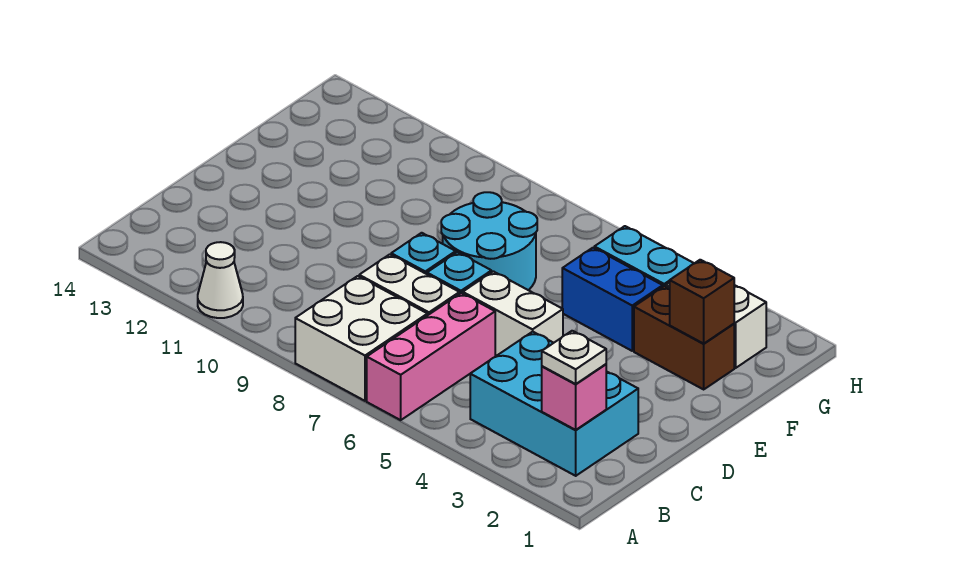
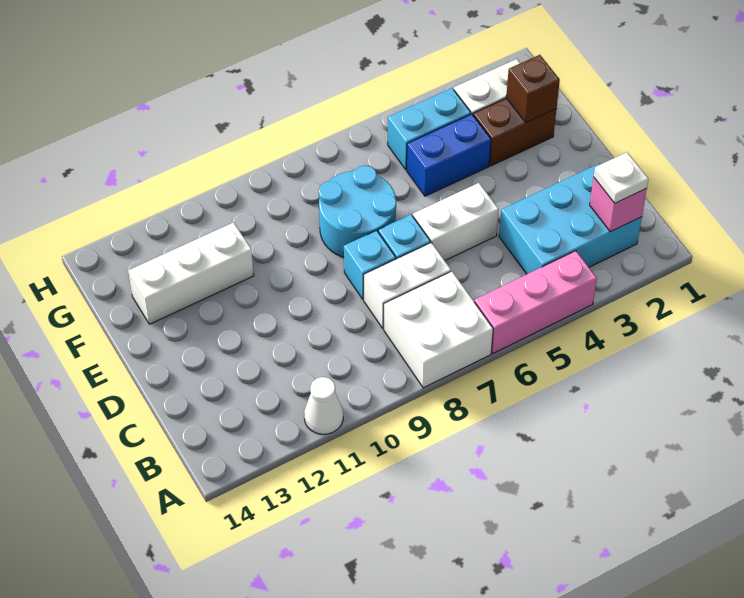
pink 1x3 brick [367,293,495,420] -> pink 1x3 brick turned to [475,251,597,353]
none -> white 1x3 brick [128,222,254,324]

